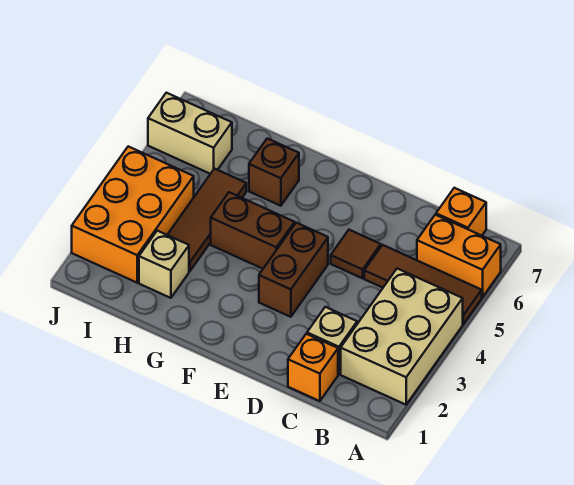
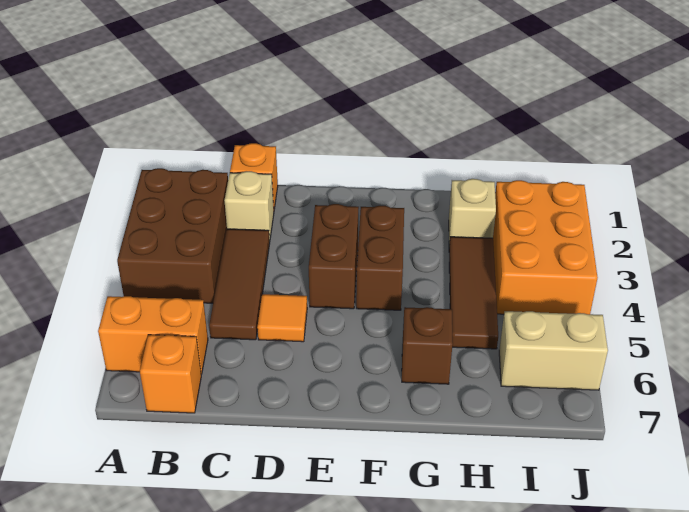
tan 2x3 brick [341,269,463,405] -> brown 2x3 brick [117,168,228,303]
brown 1x3 tile [364,245,482,324] -> brown 1x3 tile turned to [209,229,270,340]
brown 1x1 tile [331,230,381,278] -> orange 1x1 tile [257,294,307,342]
brown 1x2 brick [211,192,295,269] -> brown 1x2 brick turned to [356,206,404,310]

